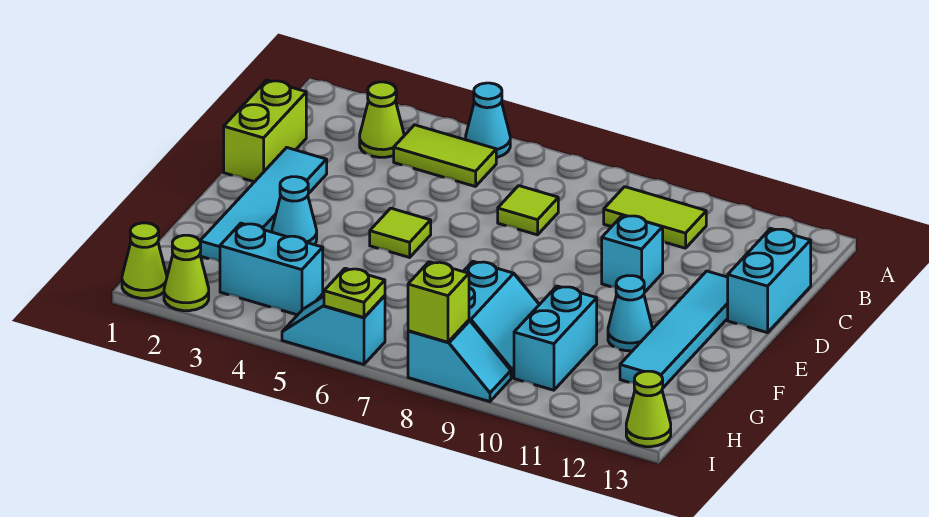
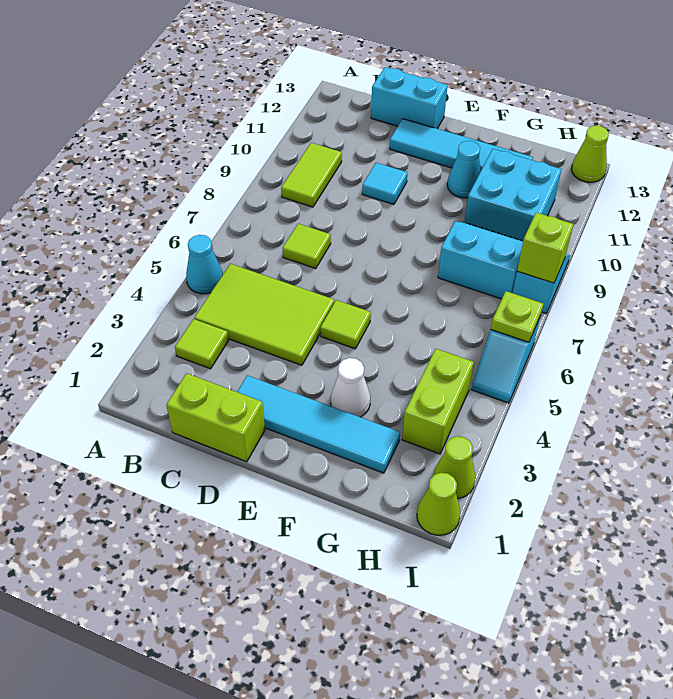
lime 1x1 cone [360,82,404,157] -> lime 1x1 tile [175,319,229,369]
lime 1x2 tile [394,125,496,187] -> lime 2x3 tile [194,264,334,365]
cyan 1x1 brick [602,215,663,293] -> cyan 1x1 tile [362,163,407,204]
cyan 1x1 cone [272,177,317,245] -> white 1x1 cone [331,358,370,417]
cyan 1x2 brick [514,286,597,390] -> cyan 2x2 brick [465,149,561,241]
cyan 1x2 brick [220,223,323,315] -> lime 1x2 brick [402,349,474,454]

